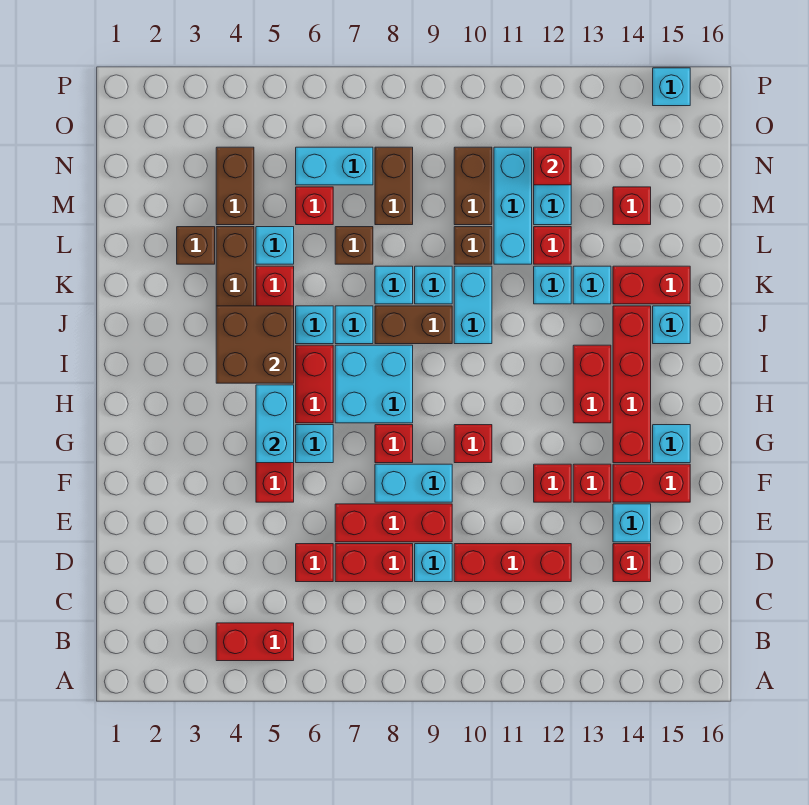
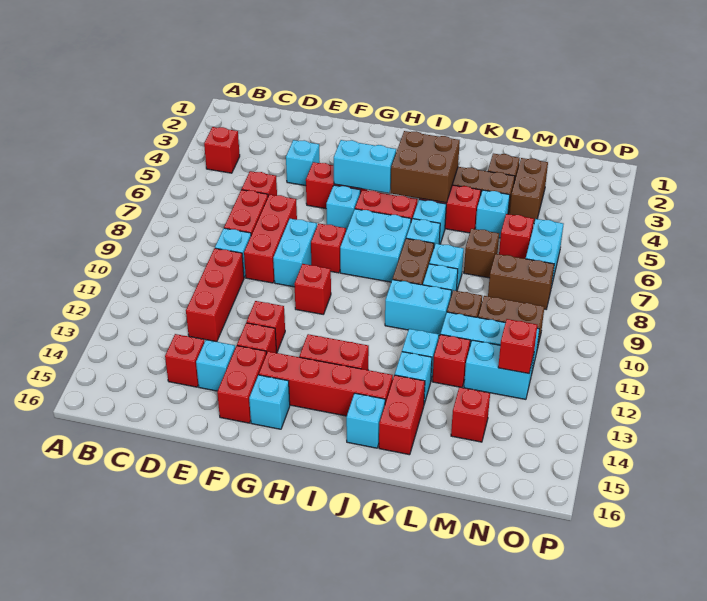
red 1x2 brick [216,623,294,661] -> red 1x1 brick [204,127,240,173]
brown 1x2 brick [216,147,254,225] -> brown 1x2 brick turned to [510,158,548,223]
cyan 1x1 brick [653,68,690,106] -> cyan 1x1 brick moved to [286,140,320,186]

